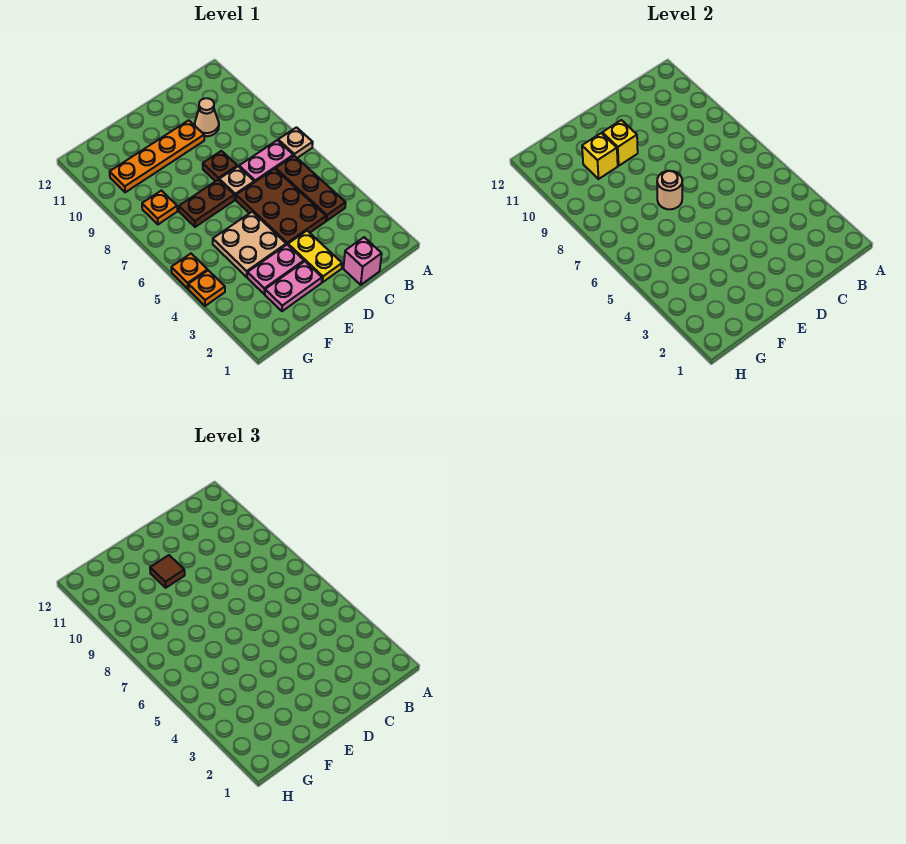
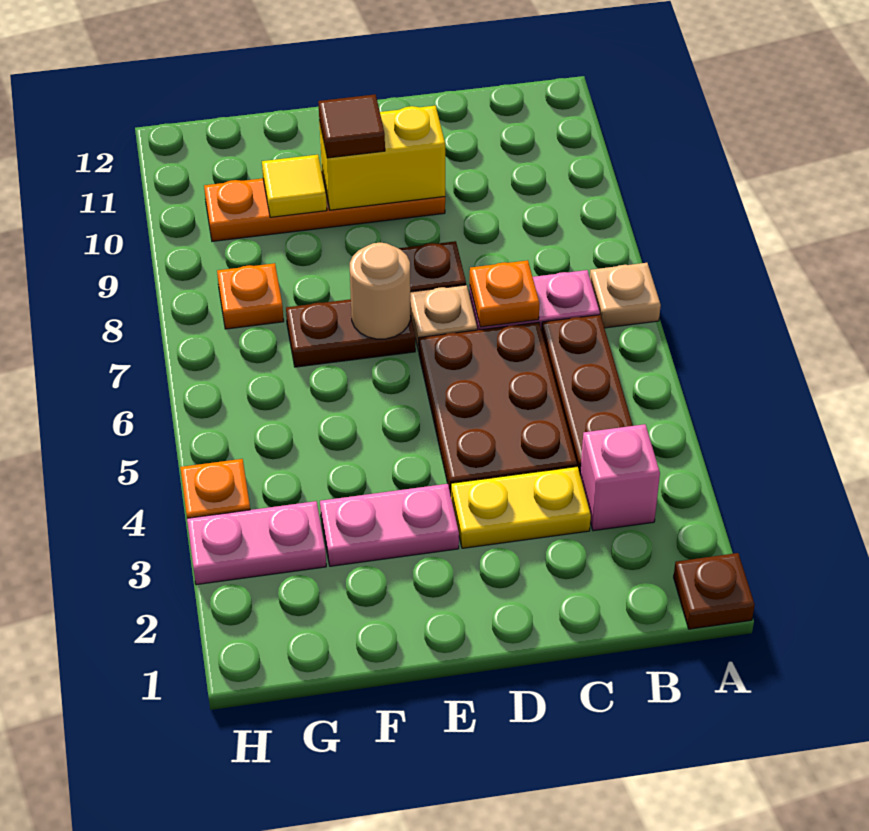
none -> brown 1x1 plate [674,553,755,629]
pink 1x1 brick [343,237,382,285] -> pink 1x1 brick moved to [580,424,660,531]
tan 1x1 cone [195,98,219,136] -> none
yellow 1x2 plate [288,231,342,282] -> yellow 1x2 plate turned to [451,467,591,548]
pink 1x2 plate [265,261,322,311] -> pink 1x2 plate moved to [187,501,326,585]
tan 2x2 plate [213,212,286,277] -> none
yellow 1x1 brick [602,120,638,166] -> yellow 1x2 brick [319,106,445,210]
yellow 1x1 brick [582,133,618,179] -> yellow 1x1 tile [262,155,327,217]
orange 1x1 plate [171,254,208,289] -> orange 1x1 plate moved to [470,260,540,327]

